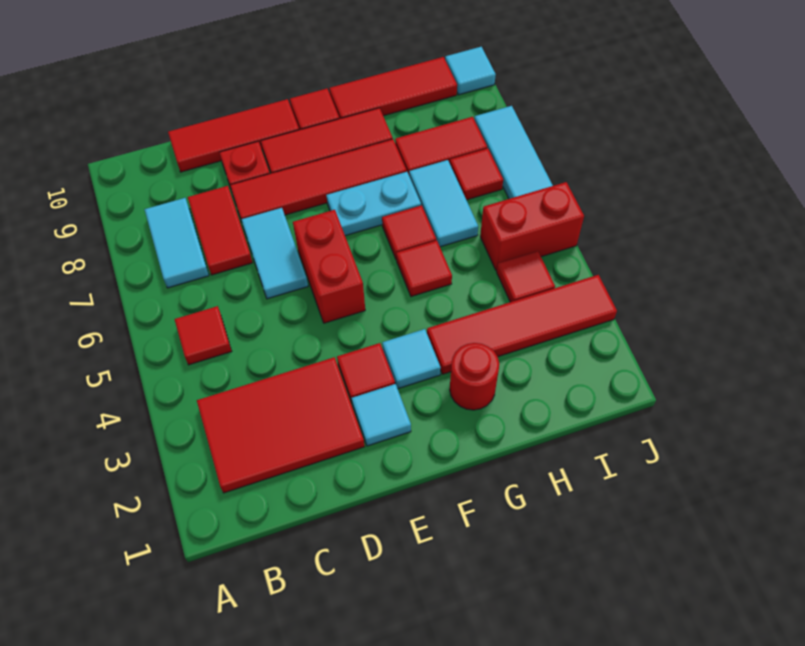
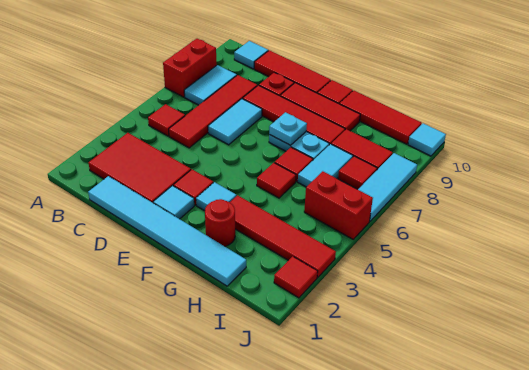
none -> cyan 1x1 tile [234,41,268,69]
none -> cyan 1x6 tile [88,176,246,286]
red 1x2 tile [188,186,253,275] -> red 1x4 tile [169,75,257,148]
red 1x2 brick [293,210,365,323] -> red 1x2 brick moved to [163,39,217,97]
none -> cyan 1x1 plate [269,112,307,145]
red 1x1 tile [497,251,555,302] -> red 1x1 tile moved to [274,256,318,298]

